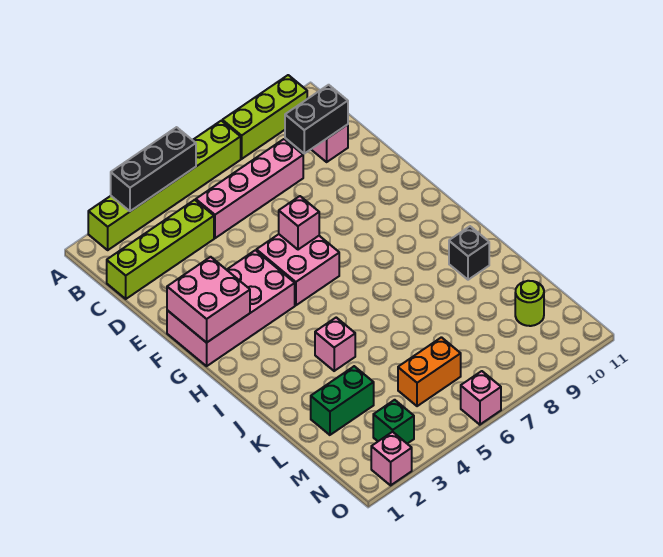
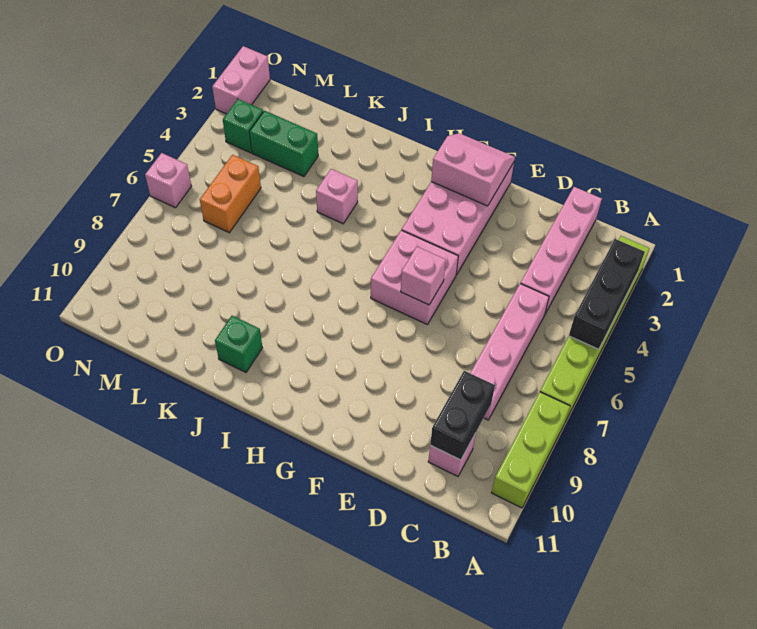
lime 1x4 brick [107,200,214,299] -> pink 1x4 brick [520,187,602,314]
pink 2x2 brick [167,257,250,343] -> pink 2x2 slope [431,133,515,206]
black 1x1 brick [449,226,489,280] -> green 1x1 brick [215,316,262,372]
green 1x2 brick [311,366,374,435] -> green 1x2 brick turned to [249,111,318,177]
lime 1x1 round brick [515,281,544,326] -> none
pink 1x1 brick [371,432,412,485] -> pink 1x2 brick [212,46,270,114]

